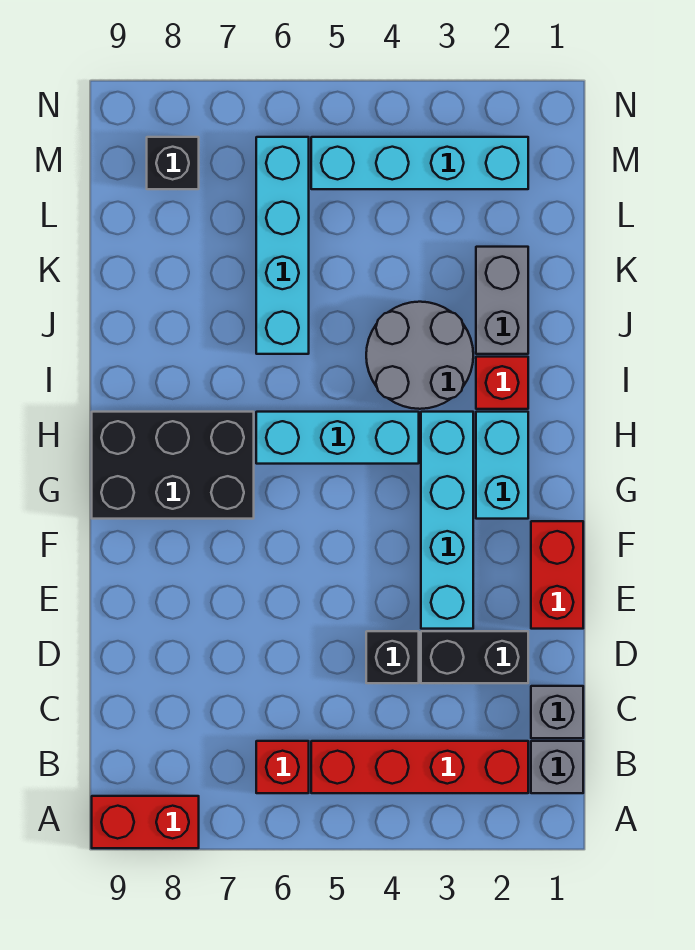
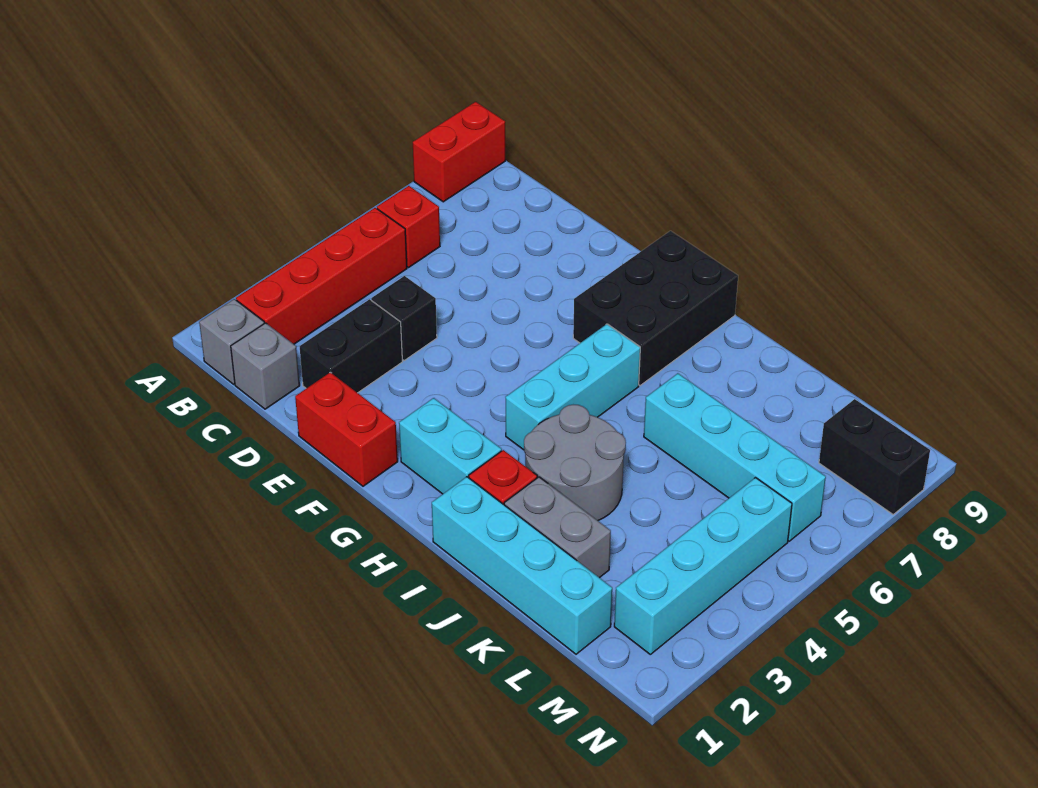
cyan 1x4 brick [421,412,473,629] -> cyan 1x4 brick moved to [432,477,612,654]
black 1x1 brick [147,137,199,189] -> black 1x2 brick [819,399,930,514]

